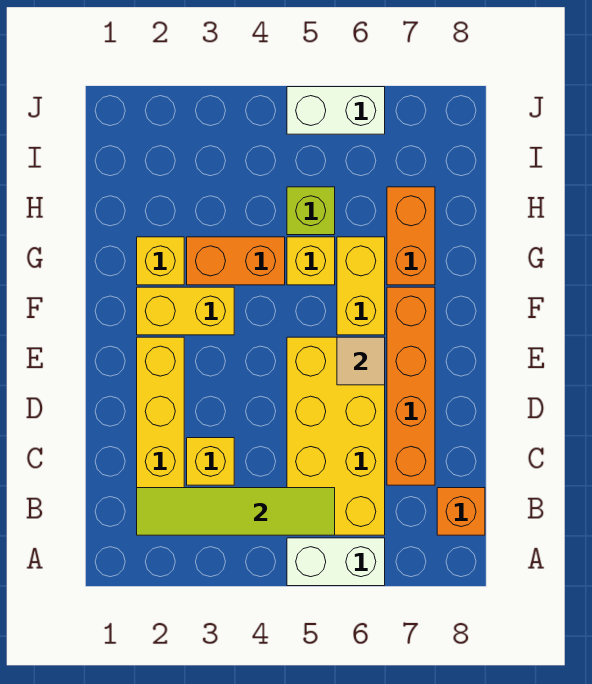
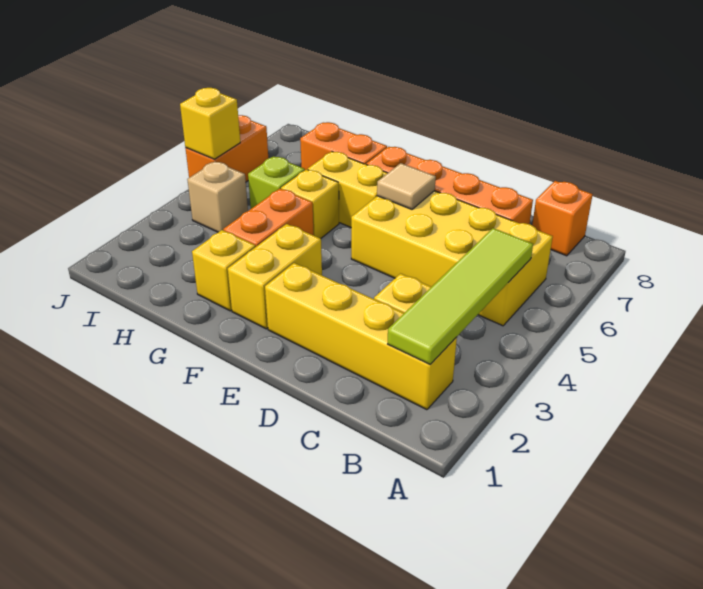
white 1x2 brick [287,538,385,586] -> none
none -> tan 1x1 brick [187,161,248,232]
white 1x2 brick [287,87,385,134] -> orange 1x2 brick [185,115,268,182]
none -> yellow 1x1 brick [180,88,240,159]

